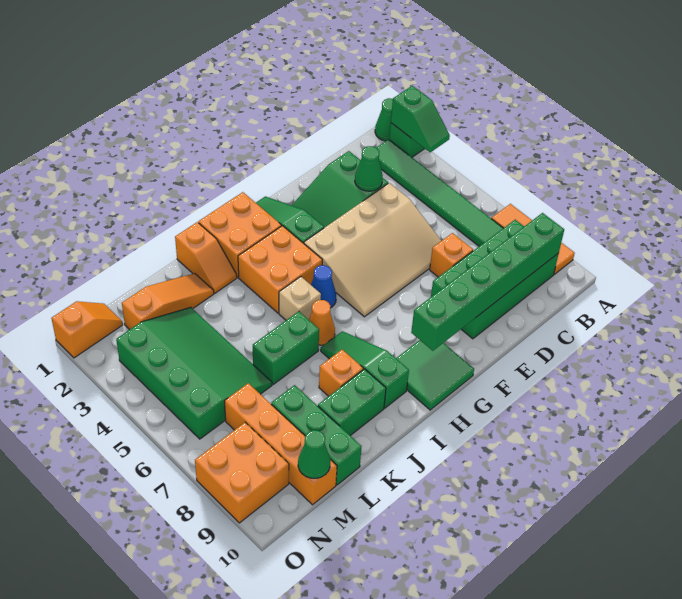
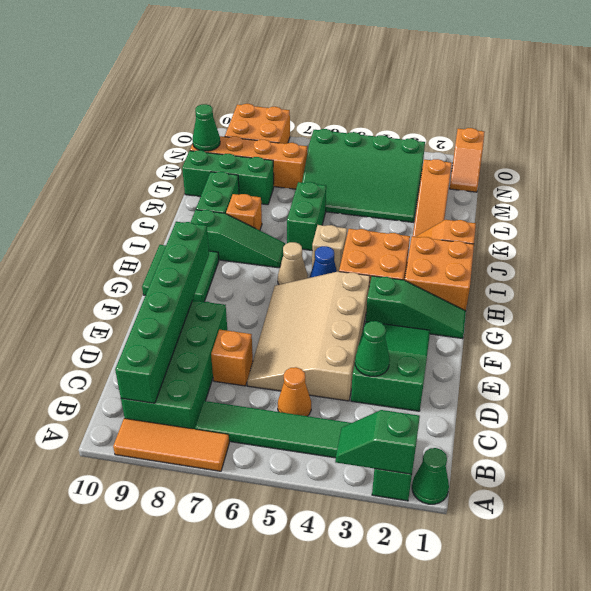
none -> tan 1x1 cone [278,242,308,285]
orange 1x1 cone [309,300,335,345] -> orange 1x1 cone moved to [278,367,311,416]

